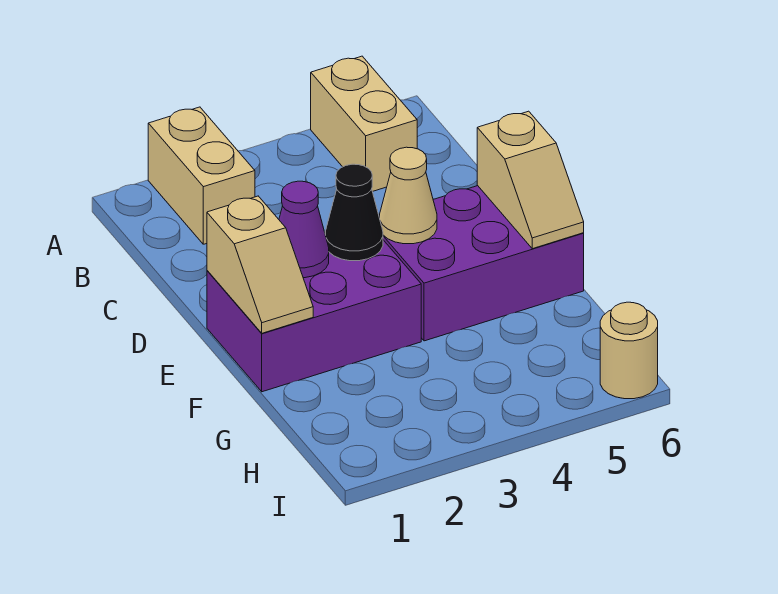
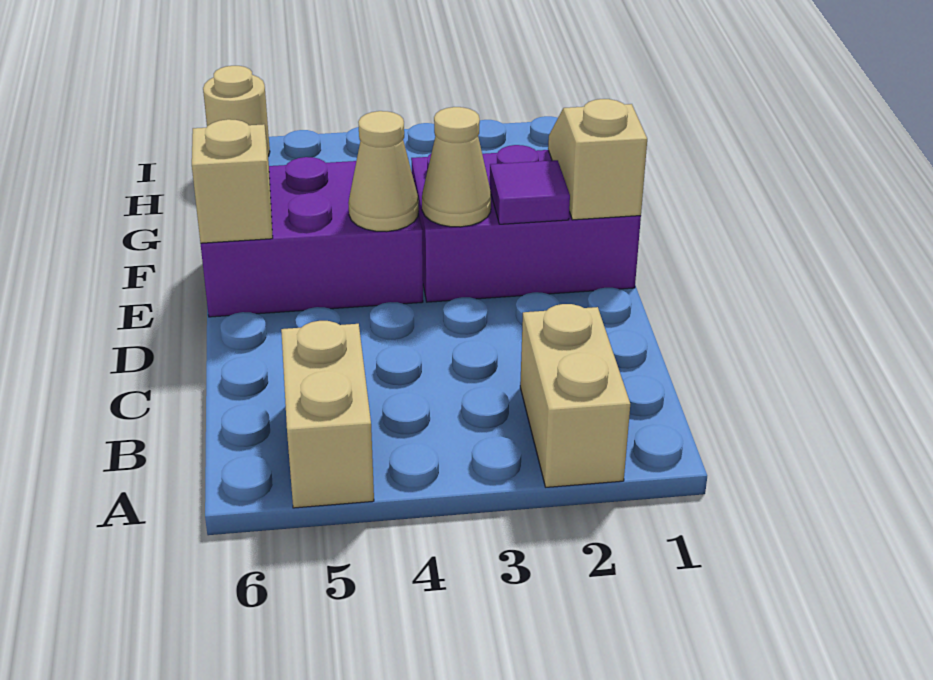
purple 1x1 cone [279,181,329,278] -> purple 1x1 tile [490,160,570,224]
black 1x1 cone [325,164,383,261] -> tan 1x1 cone [422,107,491,227]

